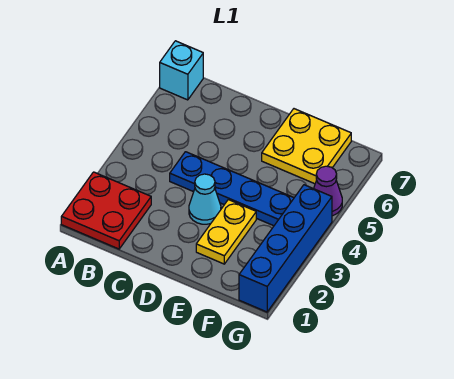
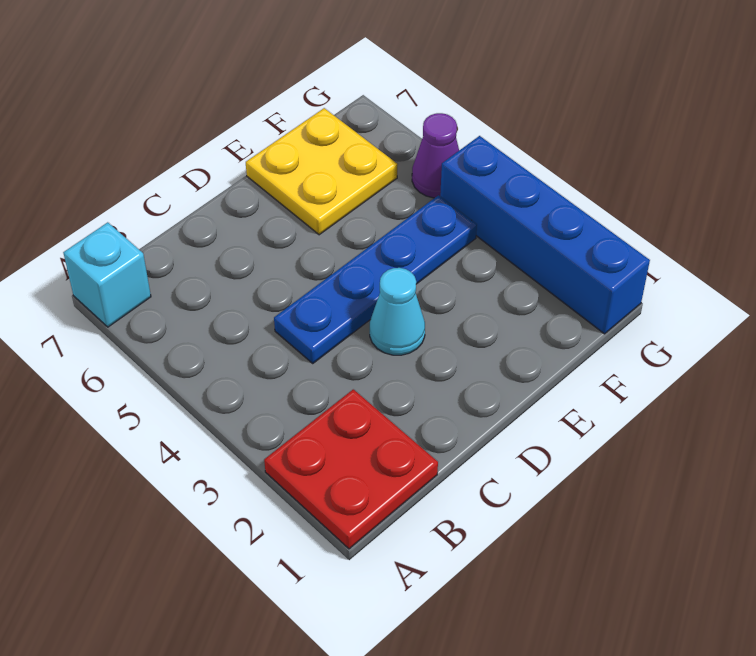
yellow 1x2 plate [196,200,256,264] -> none

